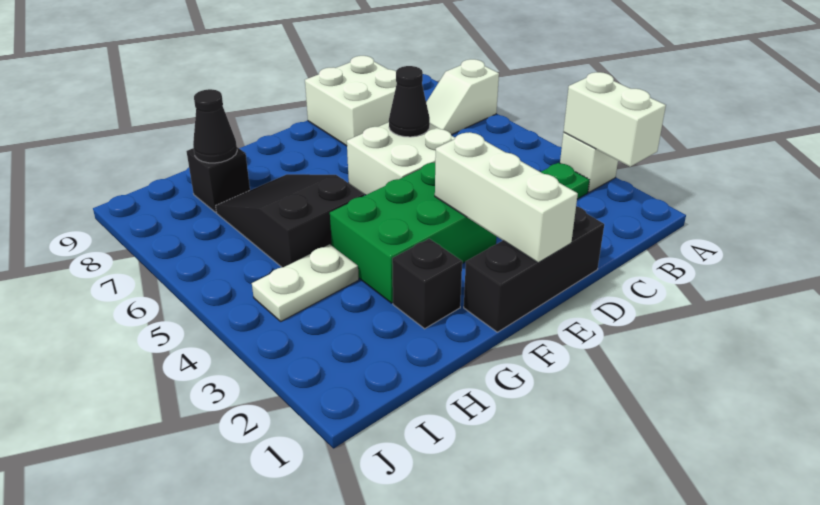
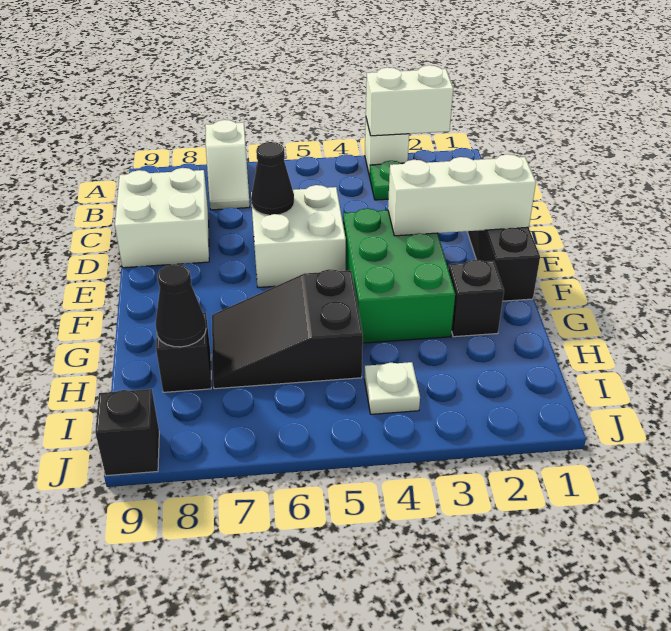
white 1x2 plate [252,244,359,321] -> white 1x1 plate [364,362,420,414]
none -> black 1x1 brick [95,389,159,476]

